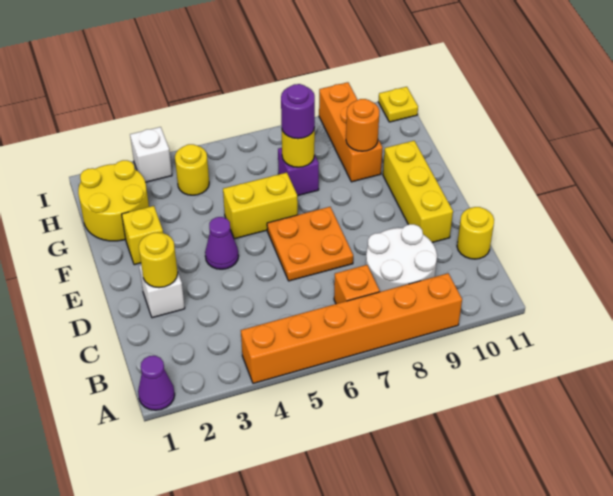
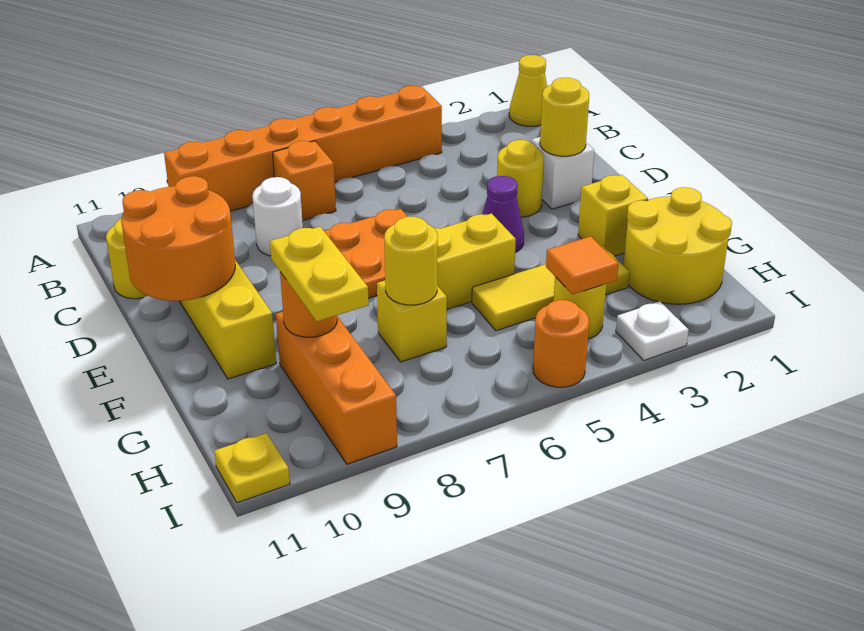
purple 1x1 cone [138,356,175,410] -> yellow 1x1 cone [509,55,547,126]
white 2x2 round brick [366,224,437,292] -> white 1x1 round brick [252,177,303,256]
none -> yellow 1x1 round brick [497,140,544,217]
none -> orange 2x2 round brick [121,176,235,301]
none -> yellow 1x3 tile [472,246,630,331]
purple 1x1 brick [278,148,319,196] -> yellow 1x1 brick [377,280,447,362]
purple 1x1 round brick [281,84,315,139] -> none
none -> yellow 1x2 plate [270,227,369,322]
none -> orange 1x1 tile [546,236,618,295]
white 1x1 brick [130,127,172,182] -> white 1x1 plate [616,301,689,360]
none -> orange 1x1 round brick [533,300,589,387]

